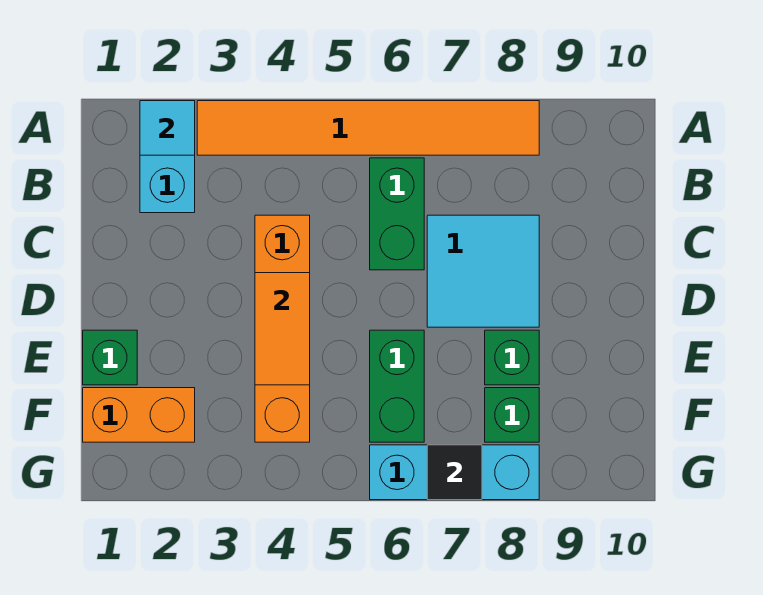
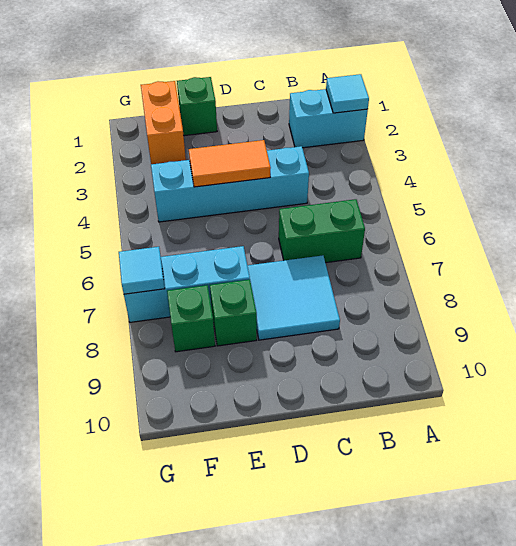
orange 1x6 tile [197,101,539,155] -> none
orange 1x4 brick [255,215,310,442] -> cyan 1x4 brick [151,146,309,222]
green 1x2 brick [370,330,424,442] -> none
cyan 1x3 brick [370,445,539,500] -> cyan 1x3 brick turned to [124,246,250,322]
black 1x1 tile [427,445,482,500] -> cyan 1x1 tile [119,247,165,294]

